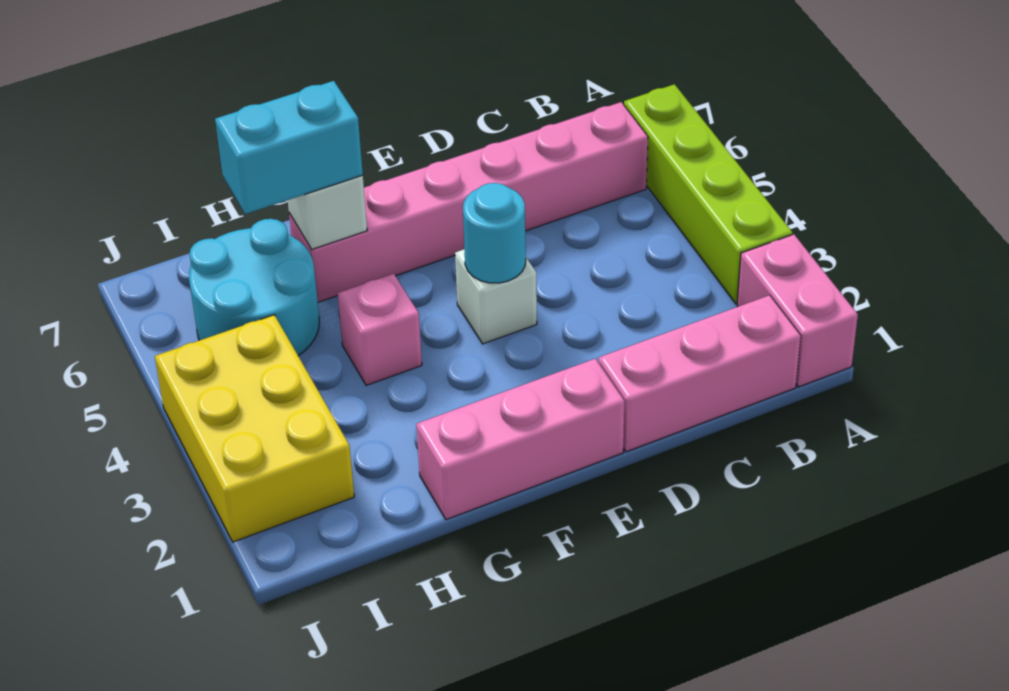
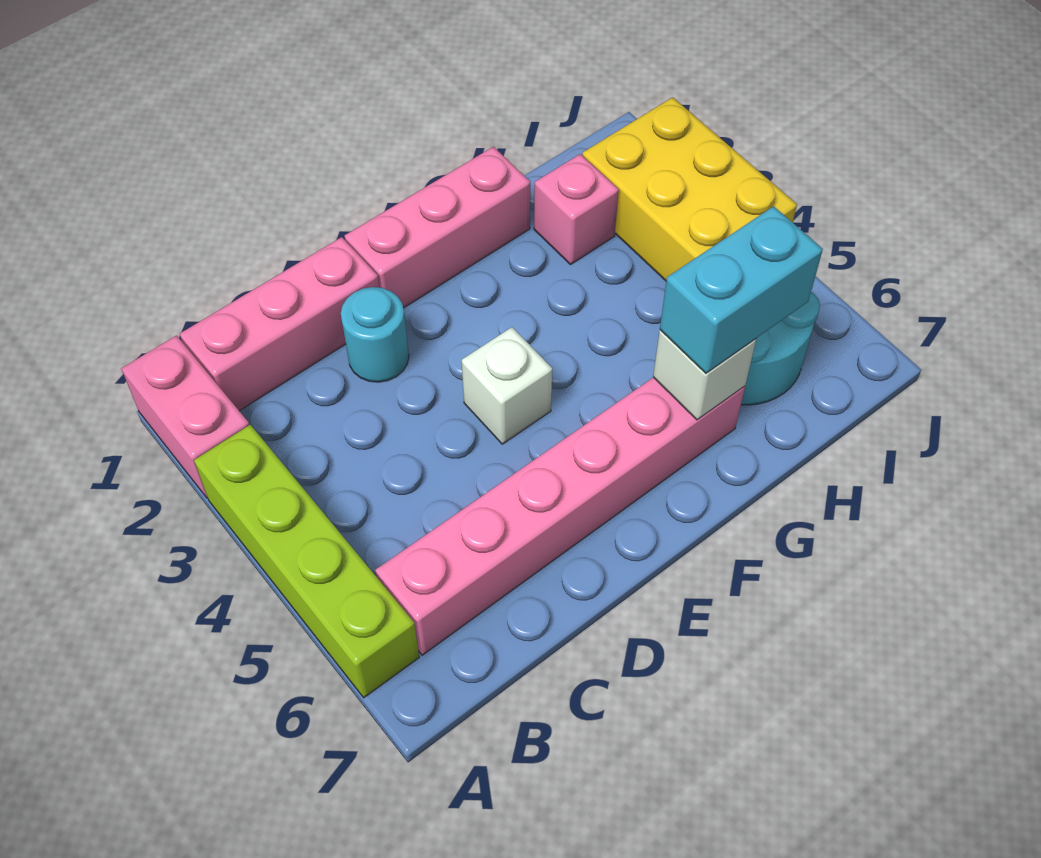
cyan 1x1 round brick [463,183,526,283] -> cyan 1x1 round brick moved to [341,287,409,382]
pink 1x1 brick [338,274,422,385] -> pink 1x1 brick moved to [534,154,619,265]

